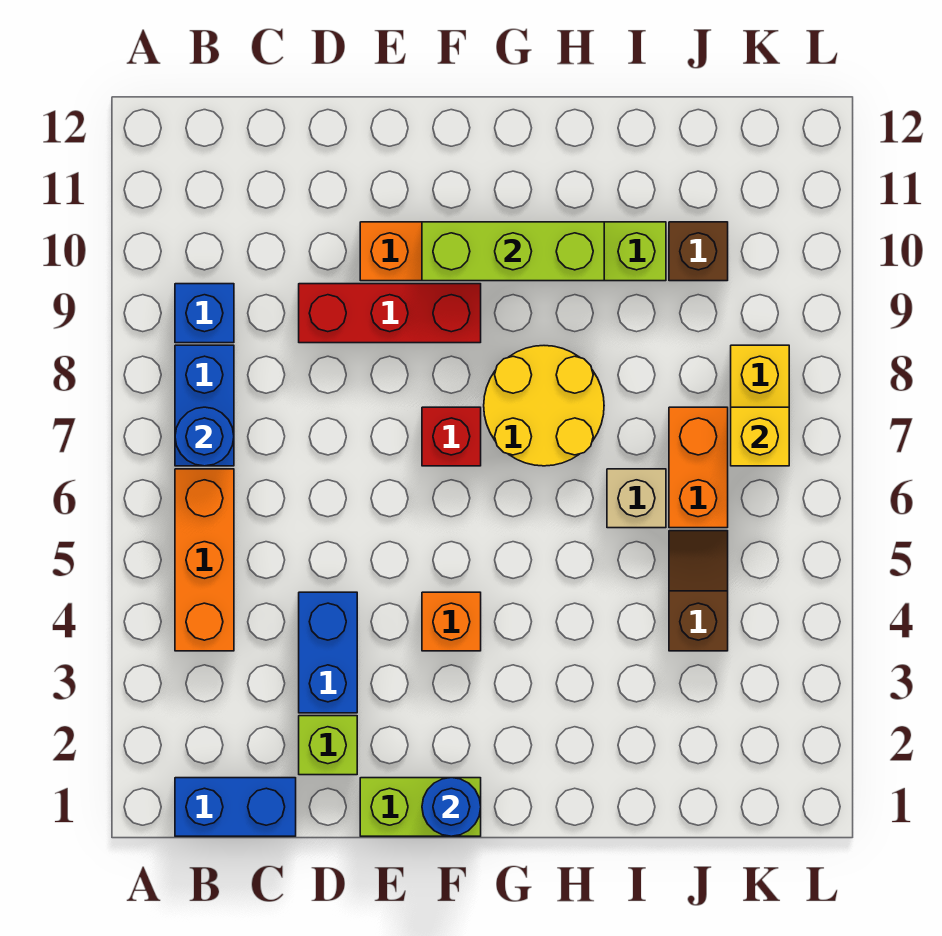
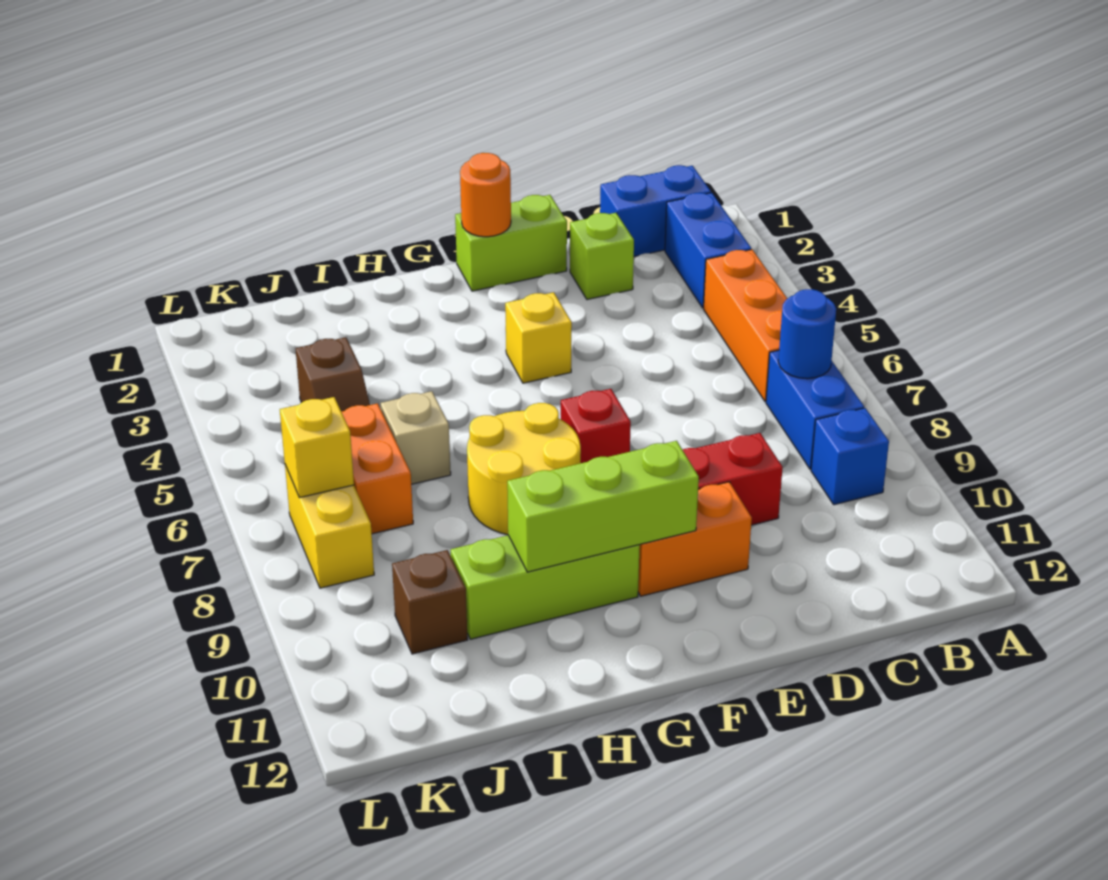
blue 1x2 brick [299,592,357,713] -> blue 1x2 brick moved to [665,193,751,308]
blue 1x1 round brick [422,778,481,836] -> orange 1x1 round brick [460,153,511,237]
orange 1x1 brick [422,592,481,651] -> yellow 1x1 brick [505,292,572,383]

